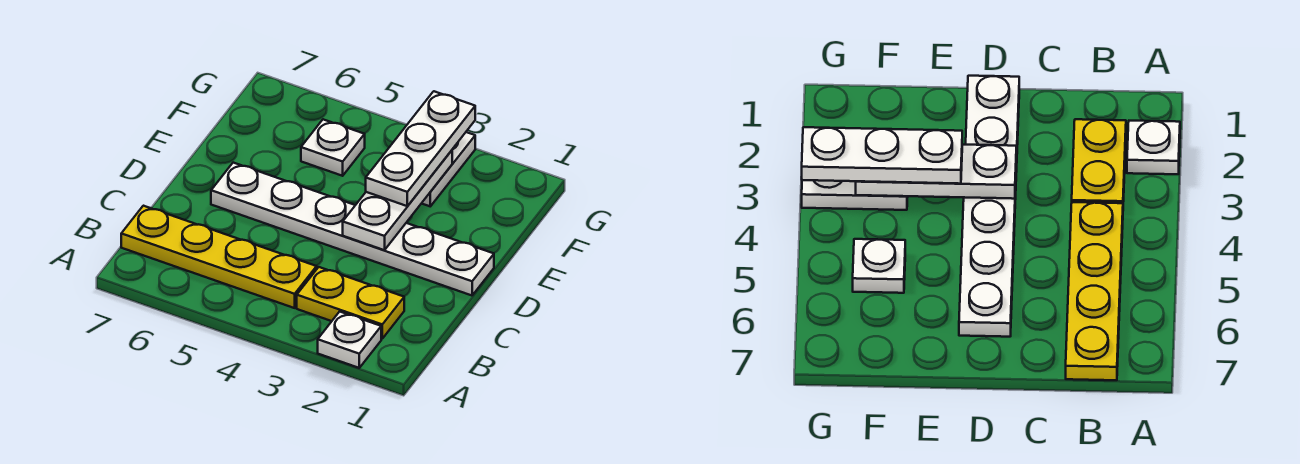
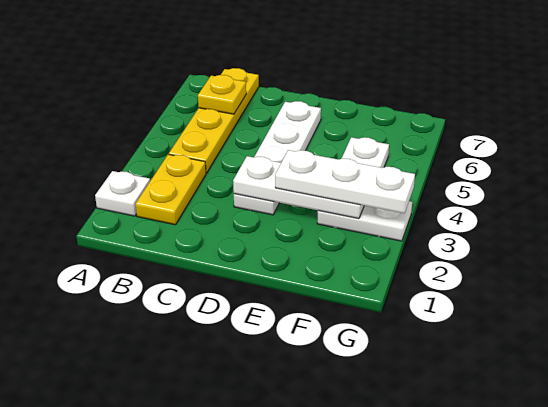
none -> yellow 1x1 plate [198,75,246,114]
white 1x6 plate [211,163,494,295] -> white 1x4 plate [234,101,321,215]

